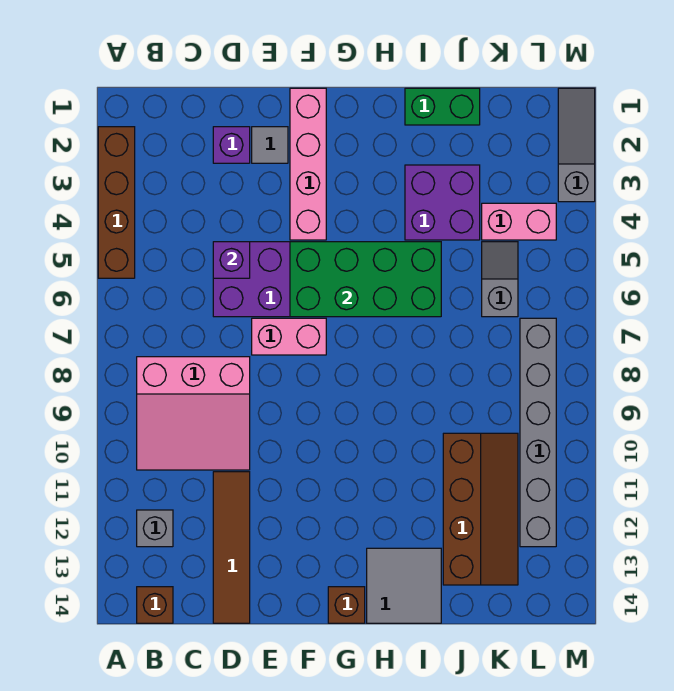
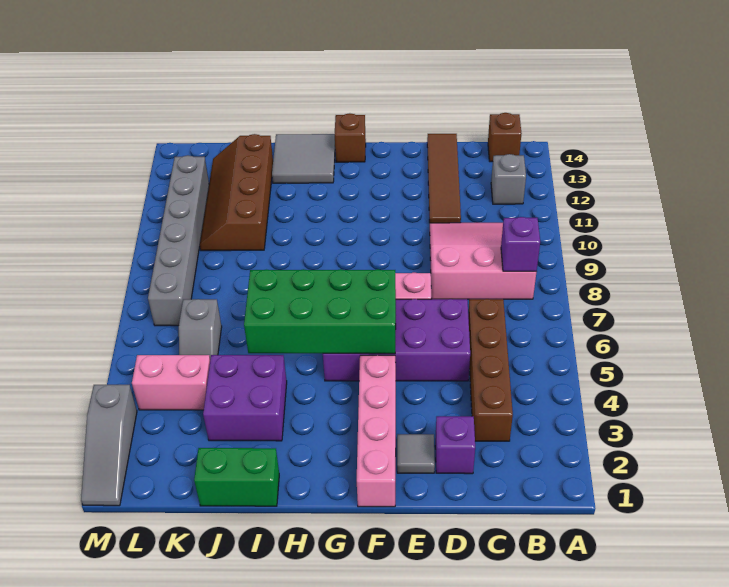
brown 1x4 brick [98,127,135,278] -> brown 1x4 brick moved to [468,299,513,441]
purple 1x1 brick [213,242,250,278] -> purple 1x1 brick moved to [501,217,540,271]

